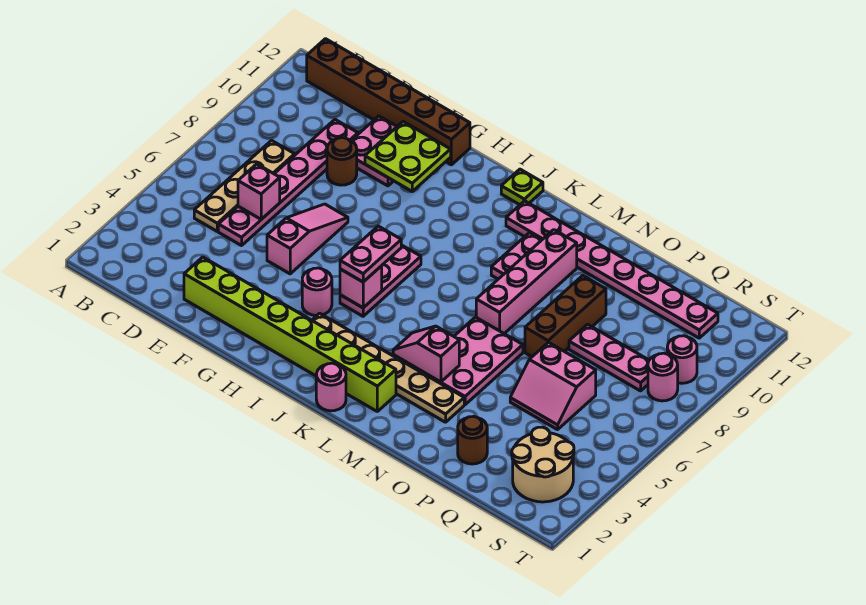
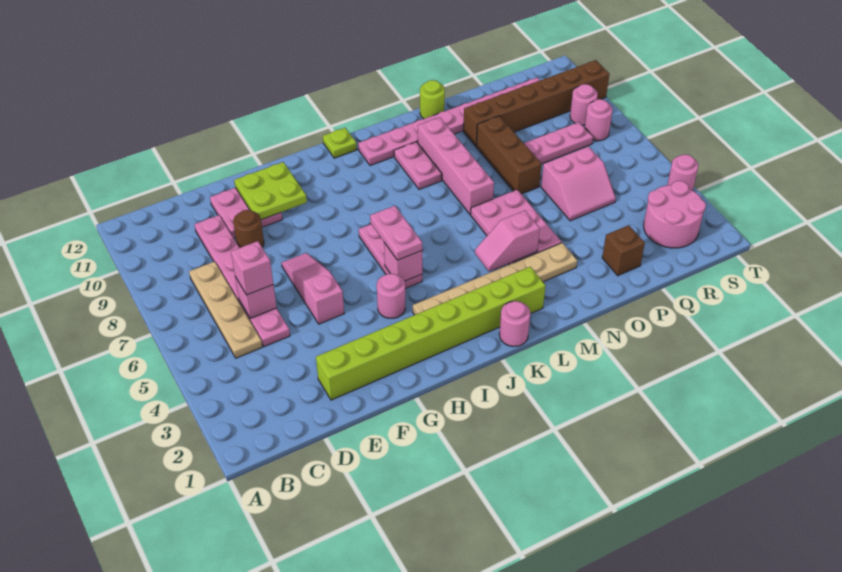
brown 1x6 brick [307,39,470,165] -> brown 1x6 brick moved to [463,60,609,146]
none -> pink 1x1 brick [231,241,273,295]
none -> lime 1x1 round brick [420,80,445,119]
brown 1x1 round brick [458,416,487,464] -> brown 1x1 brick [602,225,645,276]
tan 2x2 round brick [512,427,574,502] -> pink 2x2 round brick [644,181,706,248]
none -> pink 1x1 round brick [667,154,698,190]

